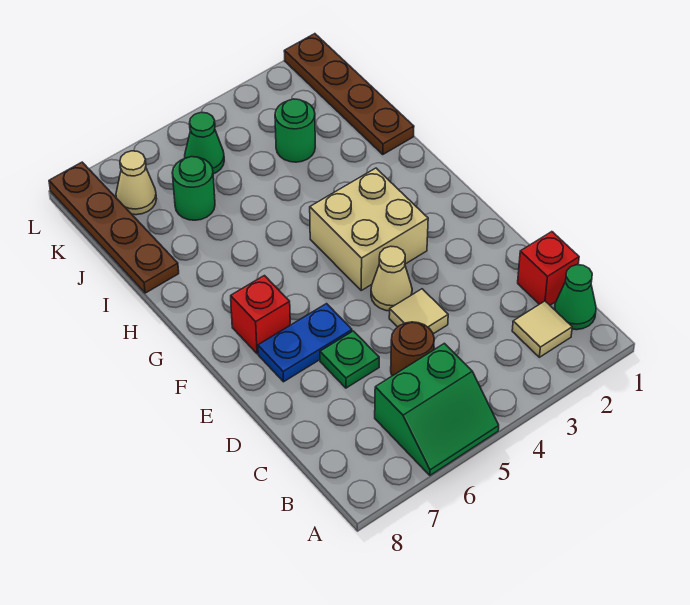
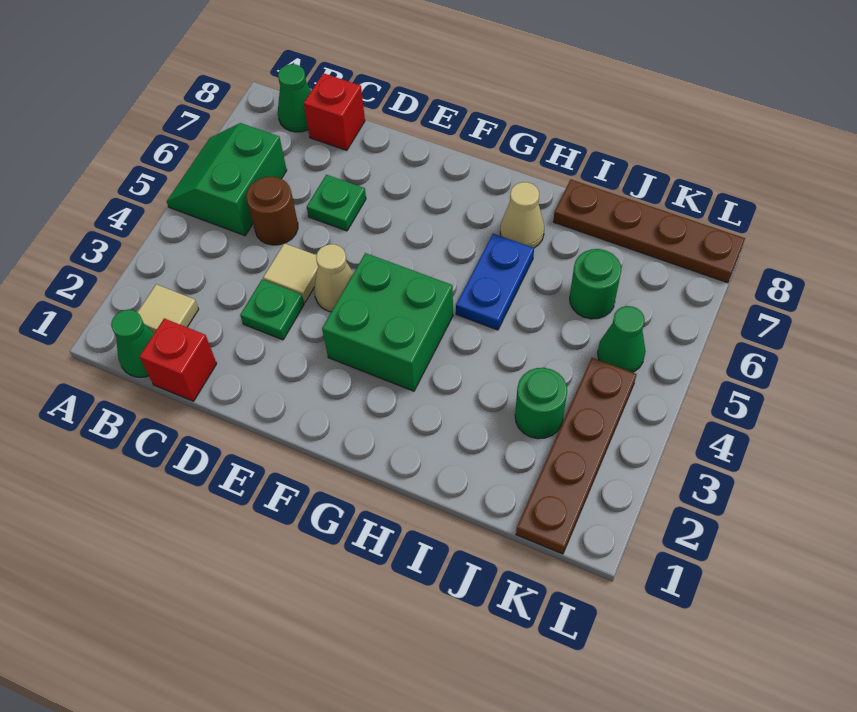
none -> green 1x1 cone [278,64,311,132]
none -> green 1x1 plate [240,279,304,340]
blue 1x2 plate [258,304,352,382] -> blue 1x2 plate moved to [456,234,534,330]
tan 2x2 brick [310,168,428,290] -> green 2x2 brick [322,253,453,391]
red 1x1 brick [231,276,290,354] -> red 1x1 brick moved to [304,73,365,150]
brown 1x4 plate [284,34,414,154] -> brown 1x4 plate turned to [516,358,637,554]
tan 1x1 cone [116,151,156,215] -> tan 1x1 cone moved to [500,182,544,248]

